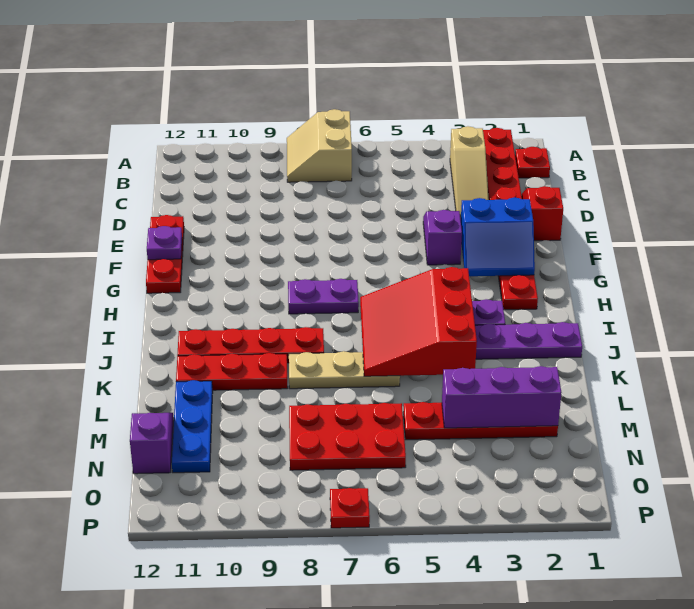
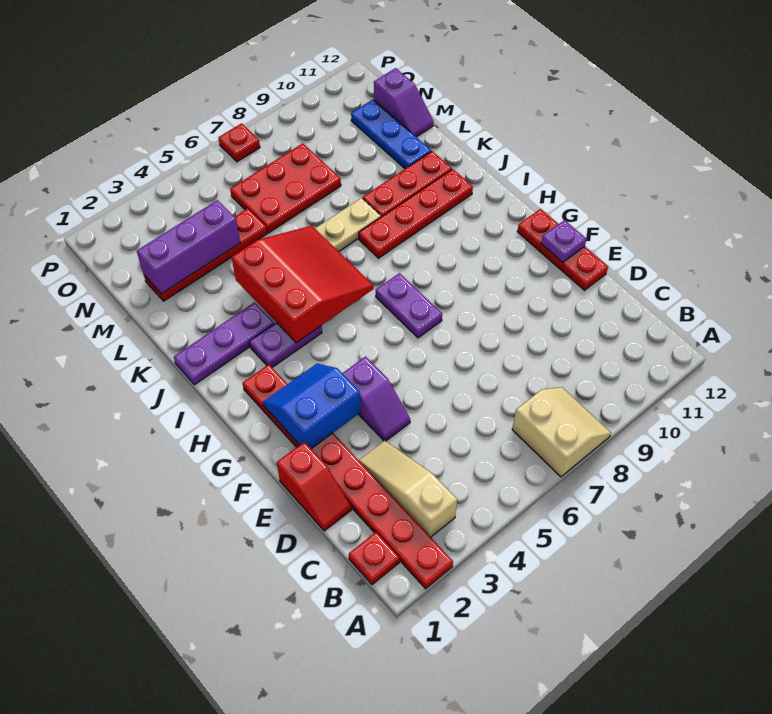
purple 1x2 plate [288,279,359,314] -> purple 1x2 plate turned to [376,273,442,338]

